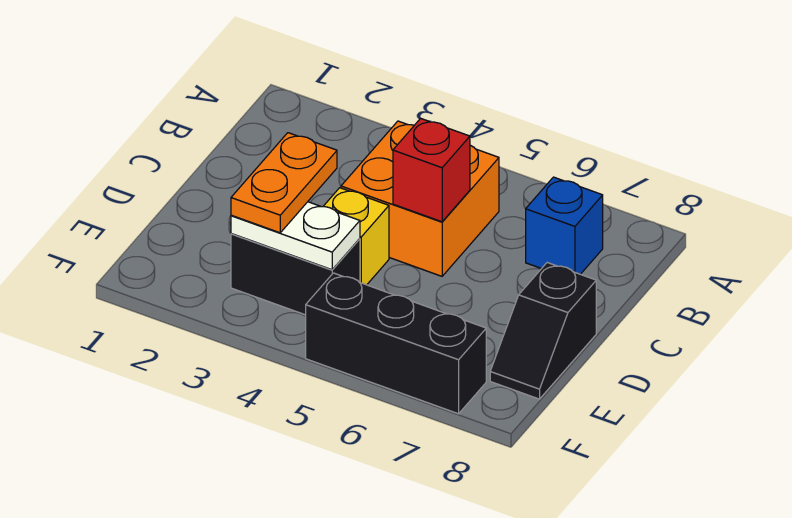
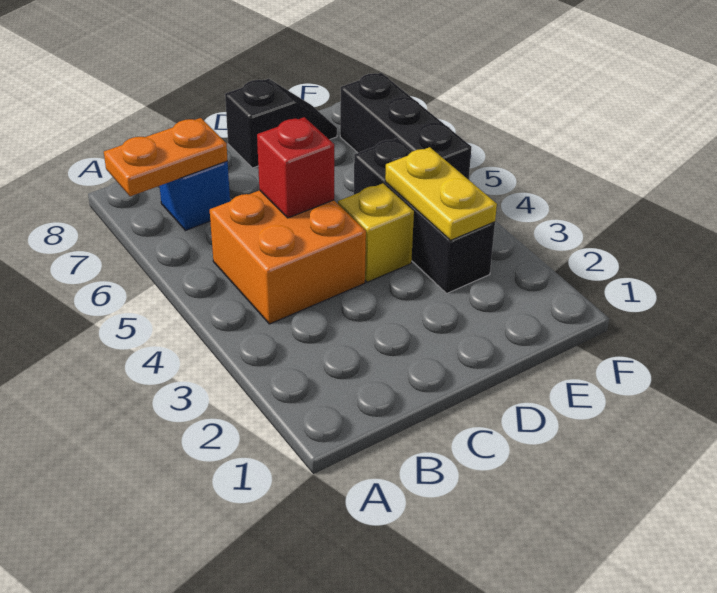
orange 1x2 plate [231,133,337,233] -> orange 1x2 plate moved to [104,118,228,196]
black 1x2 brick [231,234,360,315] -> black 1x3 brick [354,138,495,293]
white 1x2 plate [231,202,360,270] -> yellow 1x2 plate [385,147,497,240]

